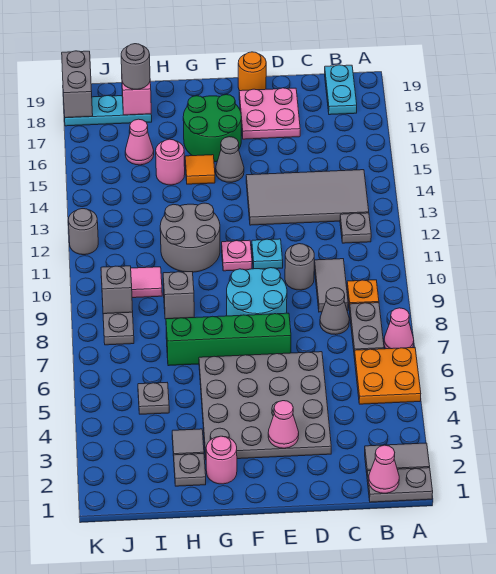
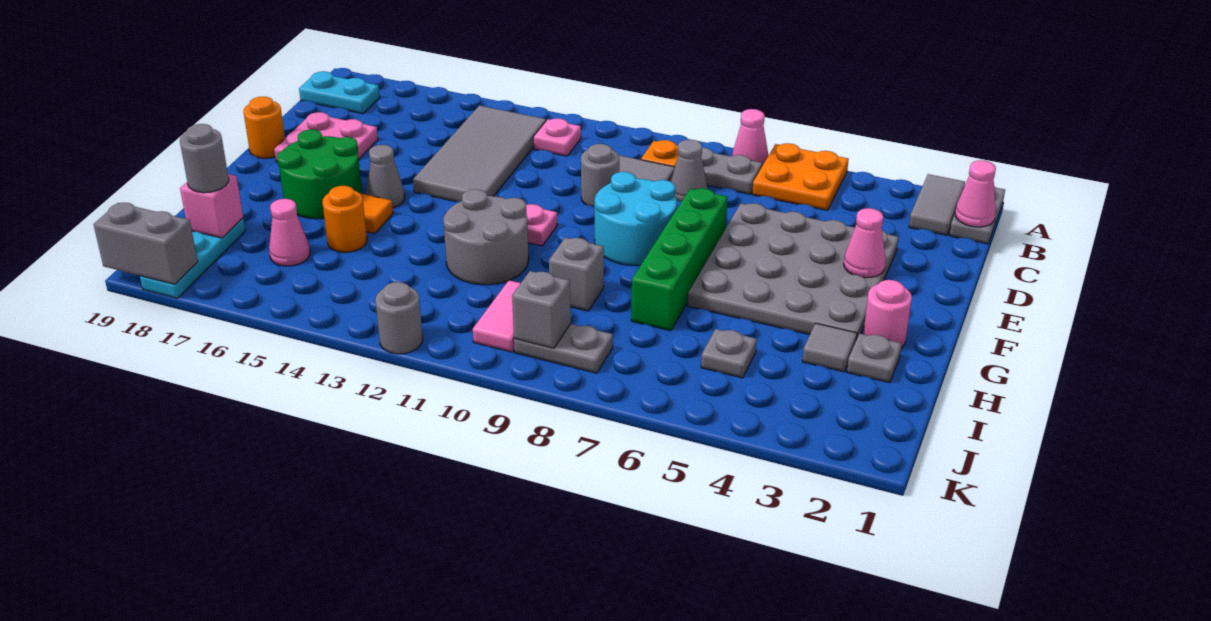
grey 1x1 plate [340,213,371,243] -> pink 1x1 plate [533,118,581,156]
cyan 1x1 plate [252,239,283,269] -> none
pink 1x1 round brick [156,139,185,185] -> orange 1x1 round brick [322,186,367,252]

